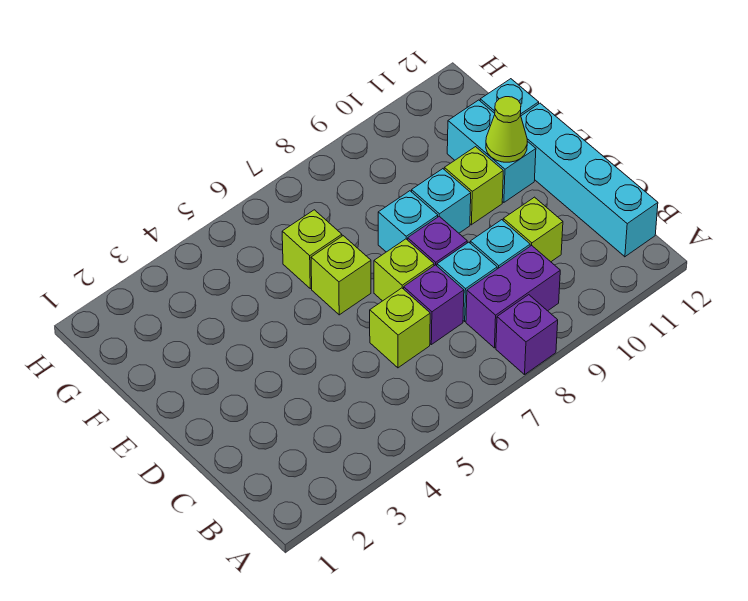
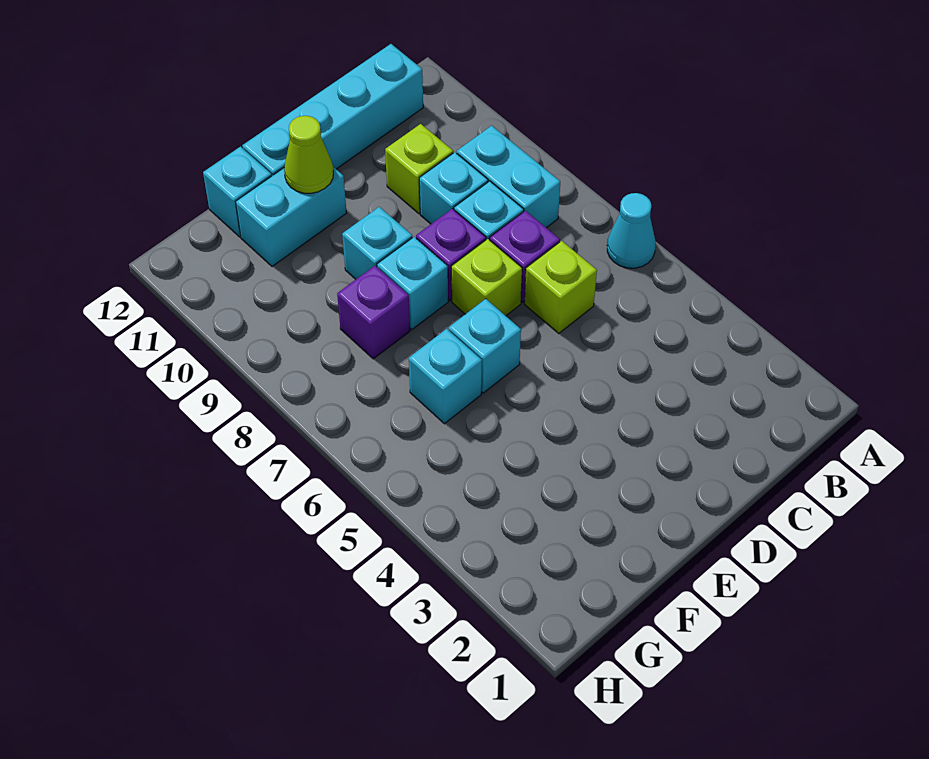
none -> cyan 1x1 cone [607,193,656,268]
purple 1x1 brick [496,295,558,375] -> purple 1x1 brick moved to [337,266,410,359]
purple 1x2 brick [466,246,560,348] -> cyan 1x2 brick [457,126,560,228]
lime 1x1 brick [311,236,371,315] -> cyan 1x1 brick [449,299,521,393]
lime 1x1 brick [444,147,503,225] -> none
lime 1x1 brick [282,210,342,289] -> cyan 1x1 brick [409,329,482,424]

